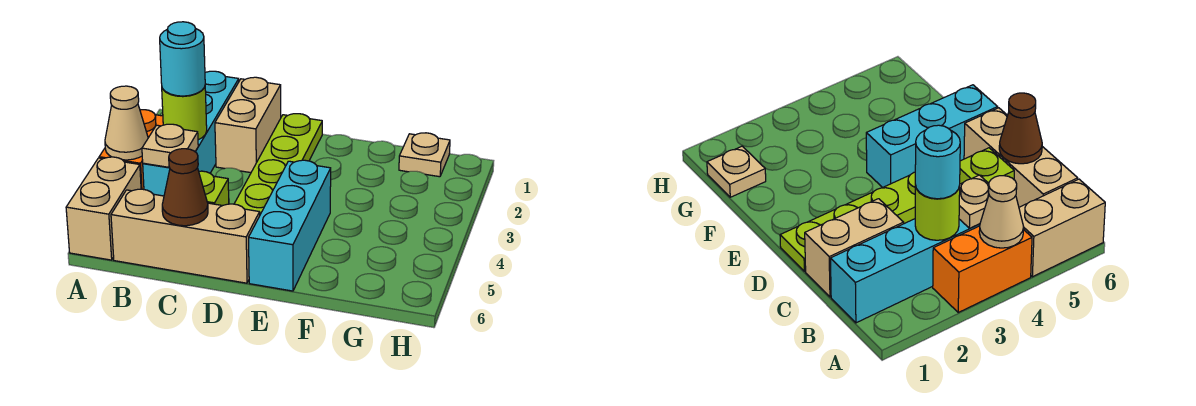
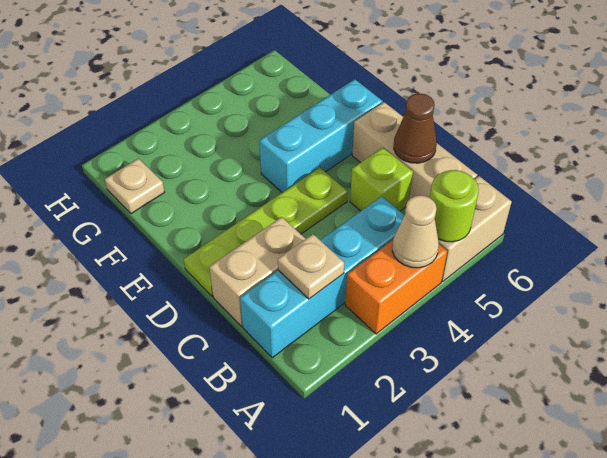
lime 1x1 round brick [162,87,207,140] -> lime 1x1 round brick moved to [430,170,479,242]
cyan 1x1 round brick [160,22,205,96] -> none
tan 1x1 plate [142,124,198,167] -> tan 1x1 plate moved to [278,234,344,299]

